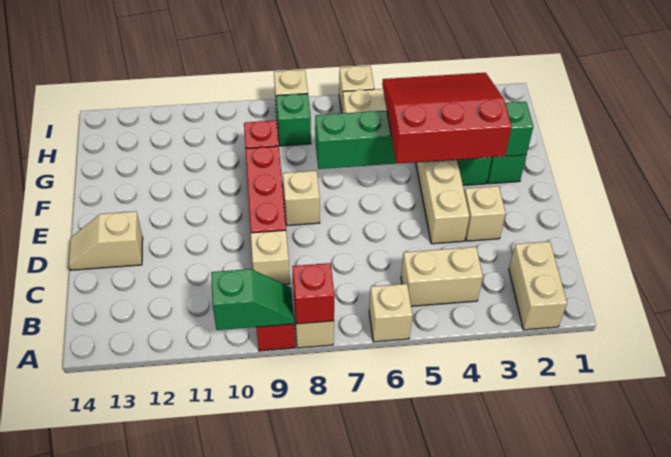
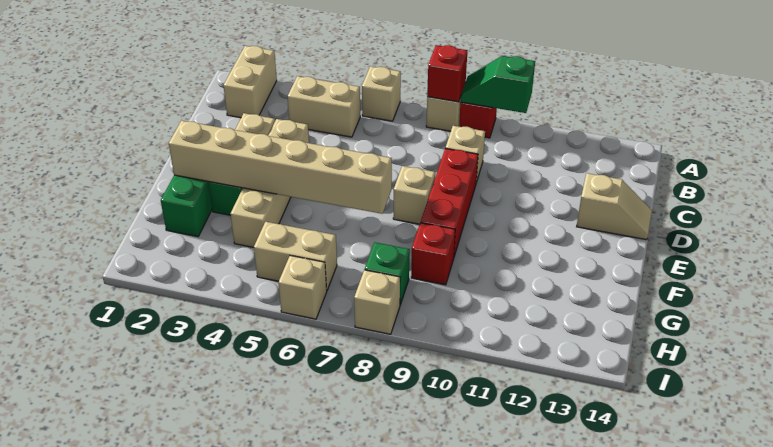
red 3x3 slope [382,73,512,164] -> none
green 1x6 brick [315,102,533,169] -> tan 1x6 brick [169,121,392,214]

